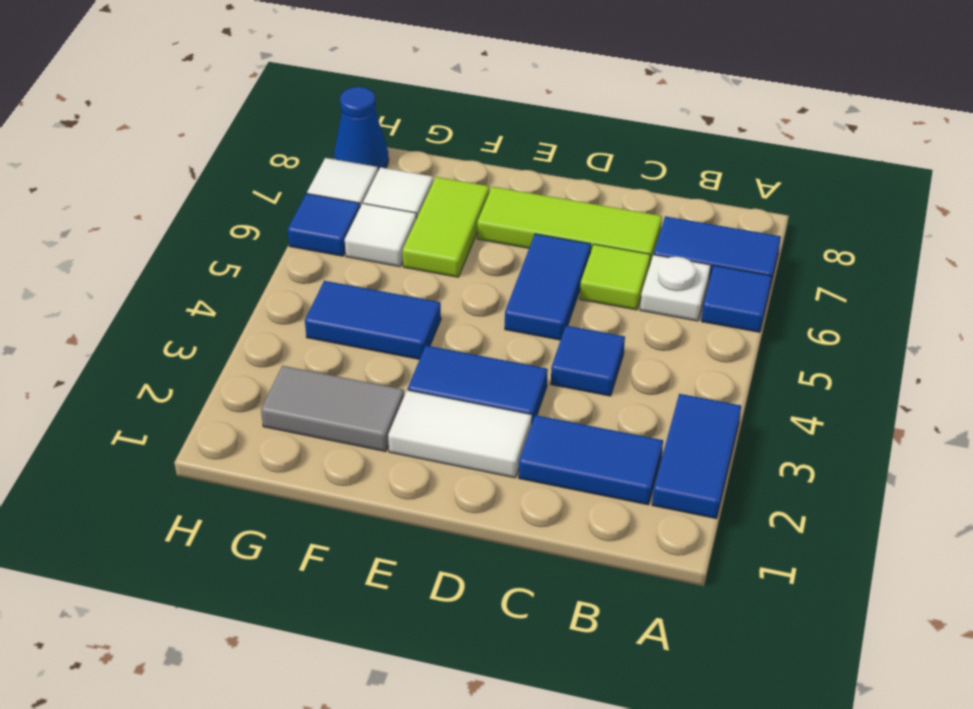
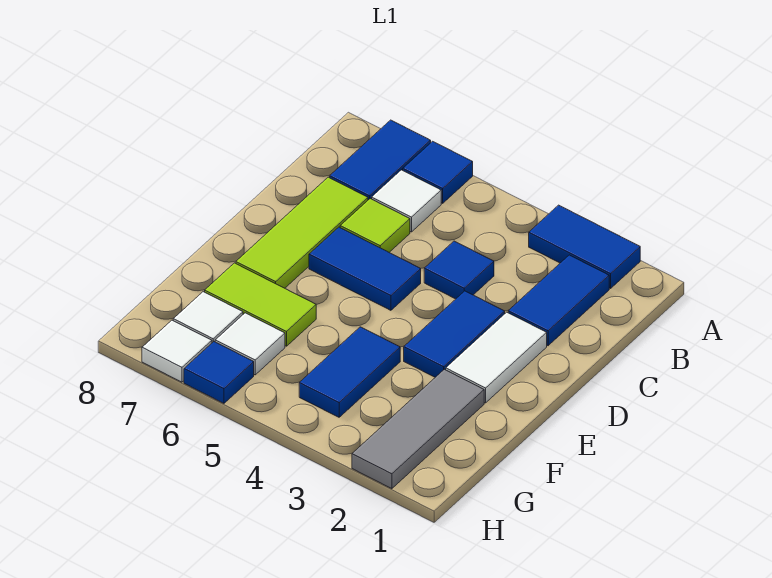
white 1x1 plate [640,255,711,321] -> white 1x1 tile [372,170,441,232]
grey 1x2 tile [261,366,404,452] -> grey 1x3 tile [352,369,484,489]
blue 1x1 cone [334,87,389,171] -> none

